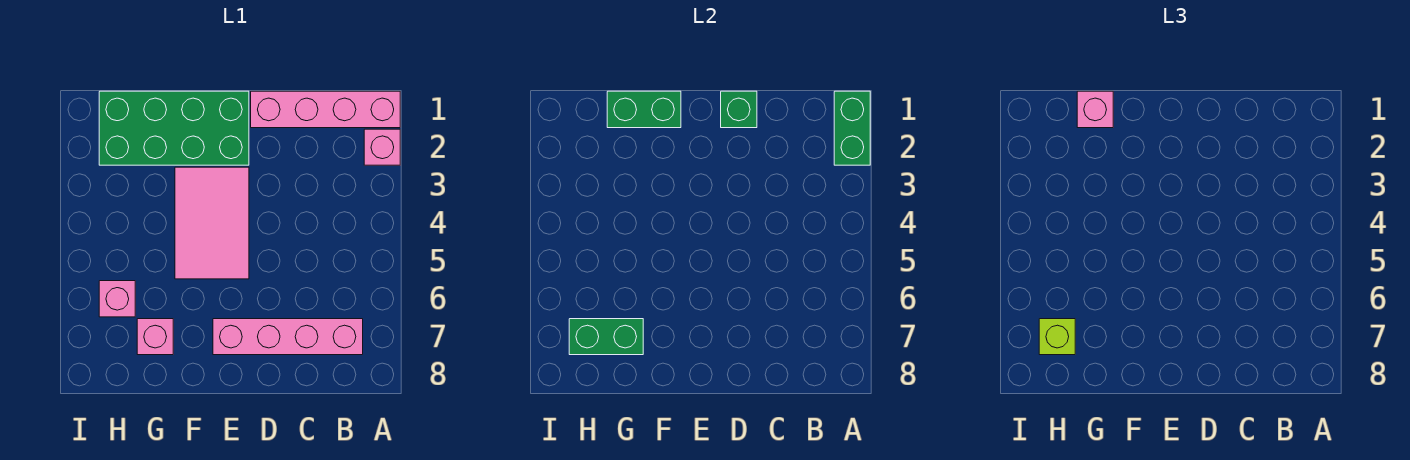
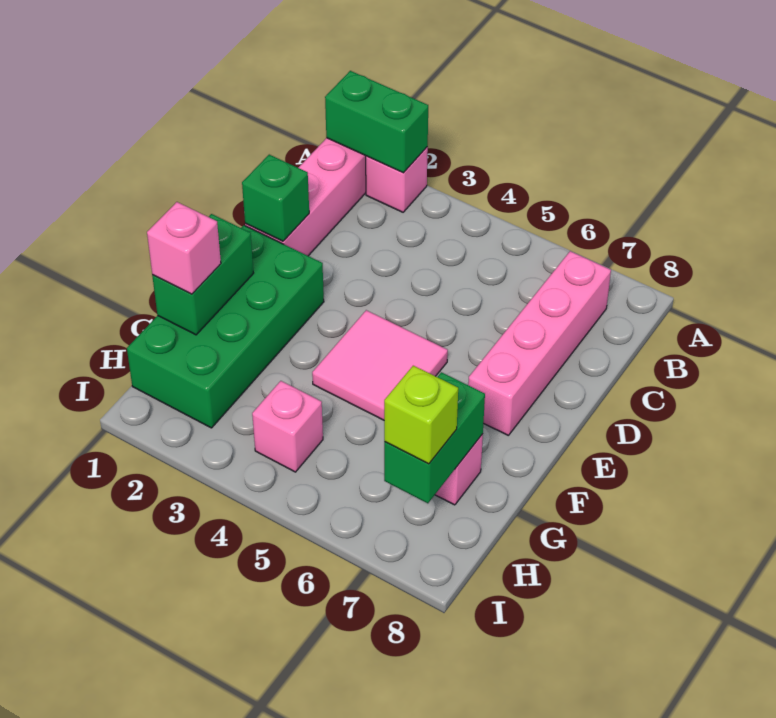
pink 2x3 tile [175,167,249,279] -> pink 2x2 tile [312,310,448,420]
pink 1x1 brick [99,281,135,317] -> pink 1x1 brick moved to [252,381,323,472]

